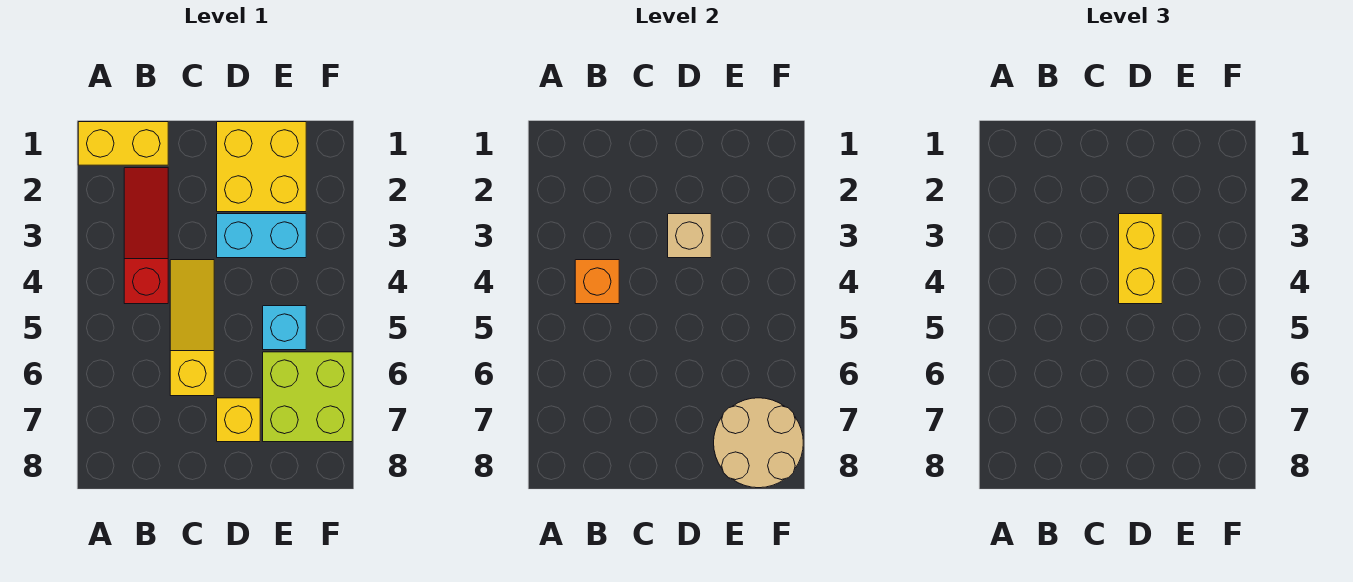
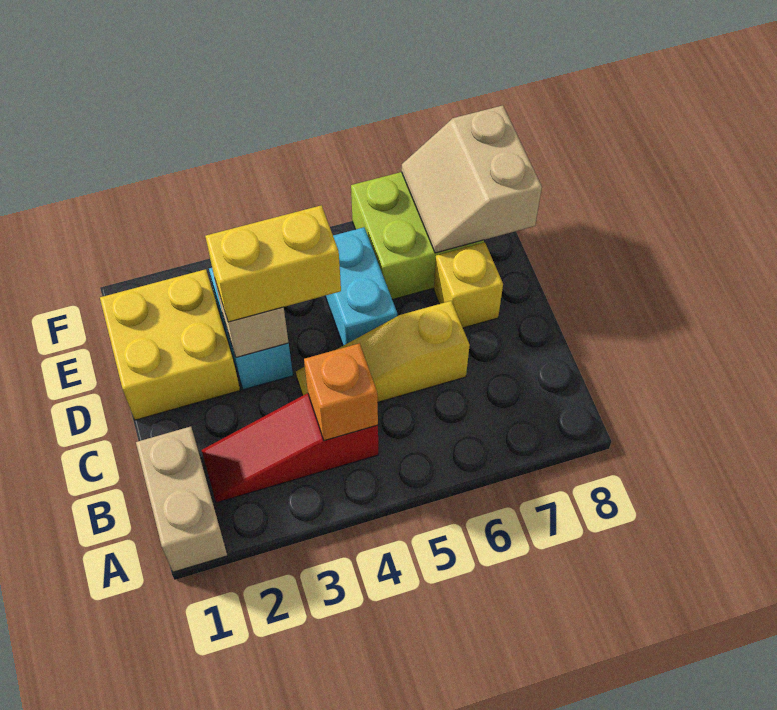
yellow 1x2 brick [78,122,168,165] -> tan 1x2 brick [136,427,228,572]
cyan 1x1 brick [263,306,306,350] -> cyan 1x2 brick [325,227,397,346]
tan 2x2 round brick [714,398,803,488] -> tan 2x2 slope [401,105,542,253]

